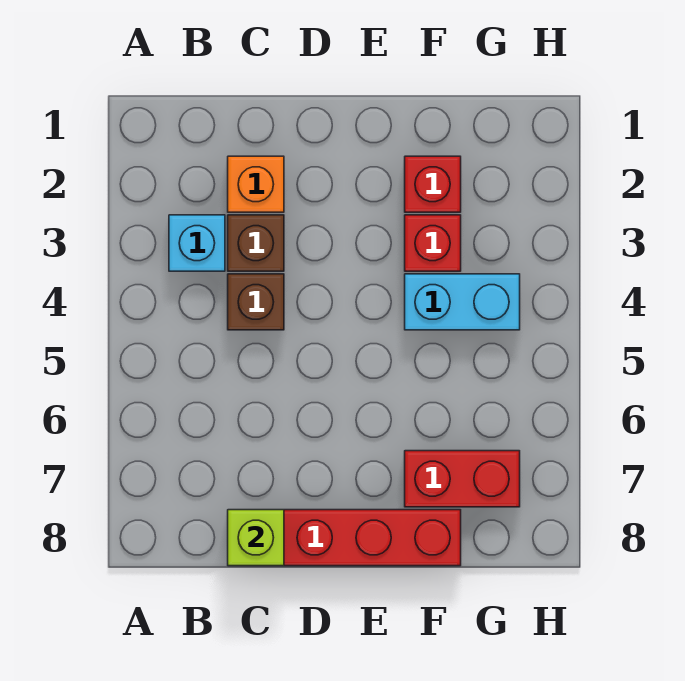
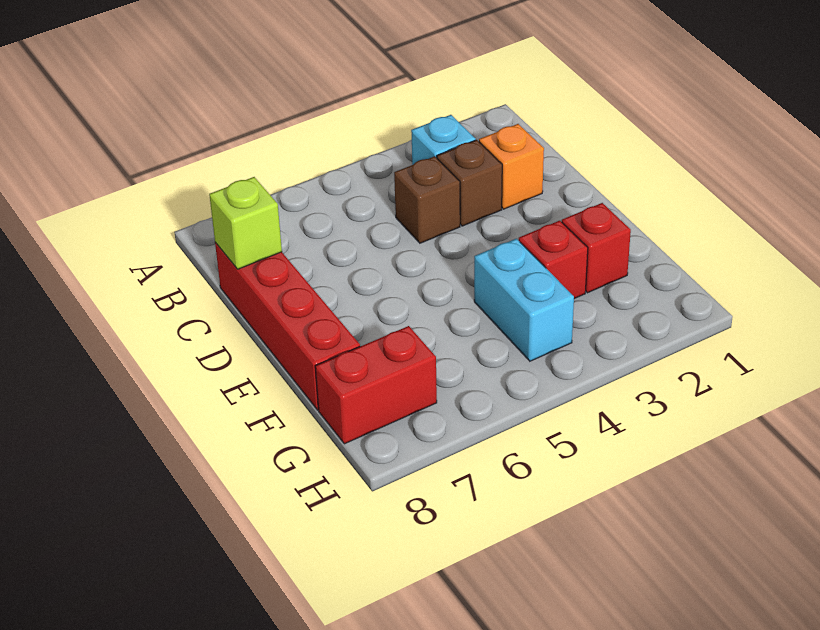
red 1x2 brick [405,451,520,507] -> red 1x2 brick turned to [315,326,437,444]

